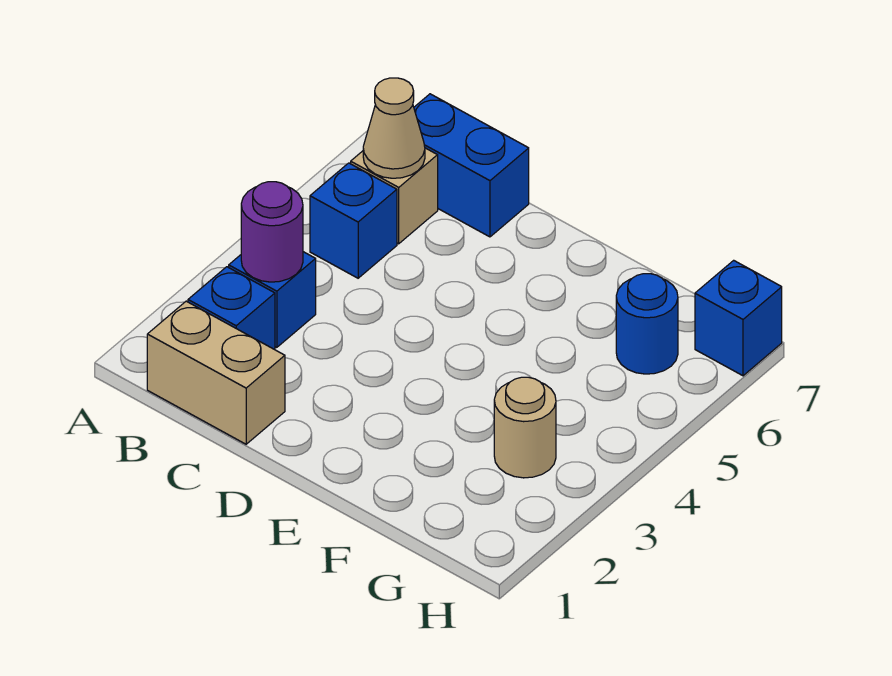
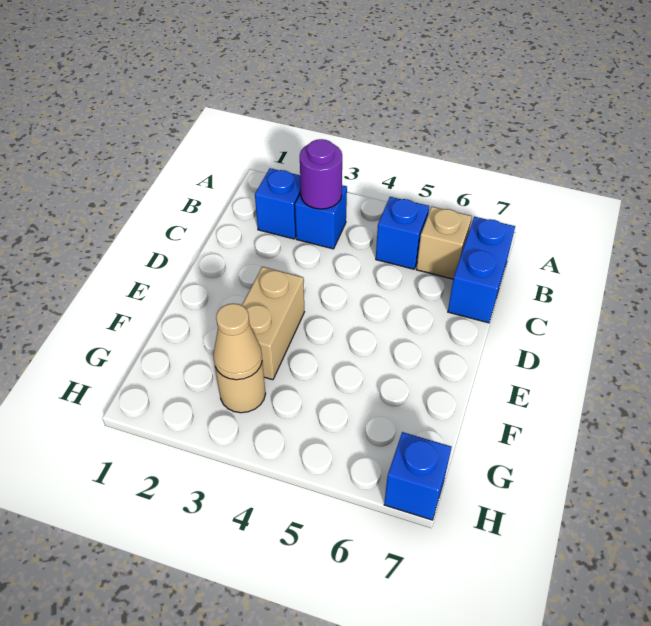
tan 1x2 brick [147,301,285,444] -> tan 1x2 brick moved to [242,267,304,380]
tan 1x1 cone [363,78,425,178] -> tan 1x1 cone moved to [213,303,262,380]
blue 1x1 round brick [616,274,678,374] -> none

